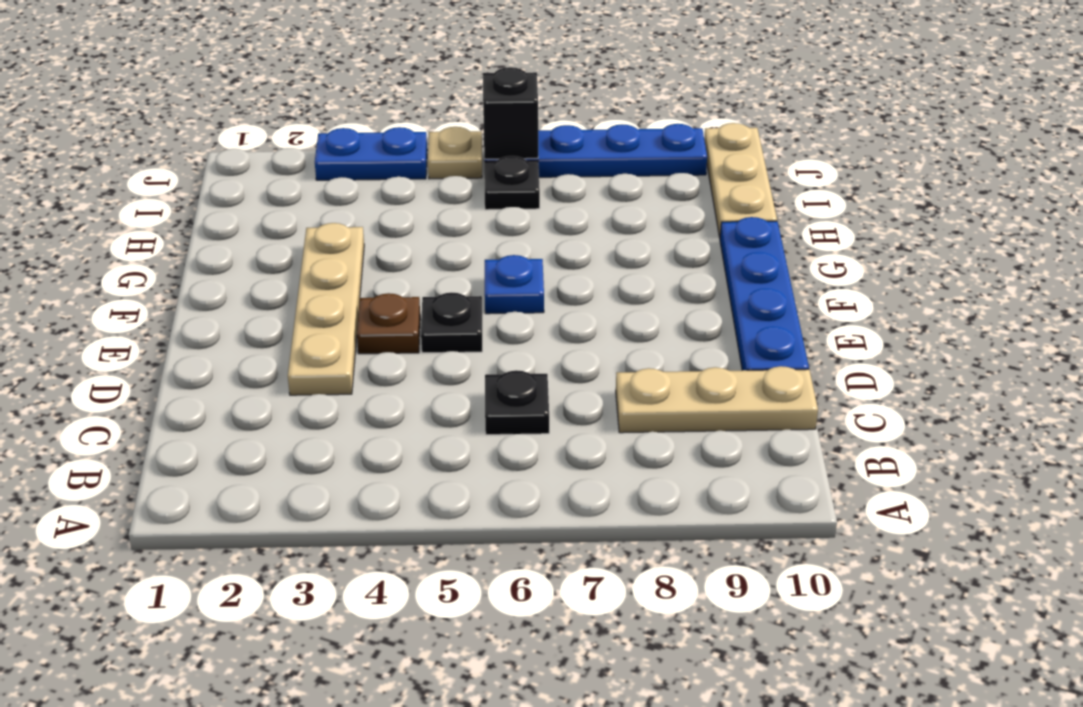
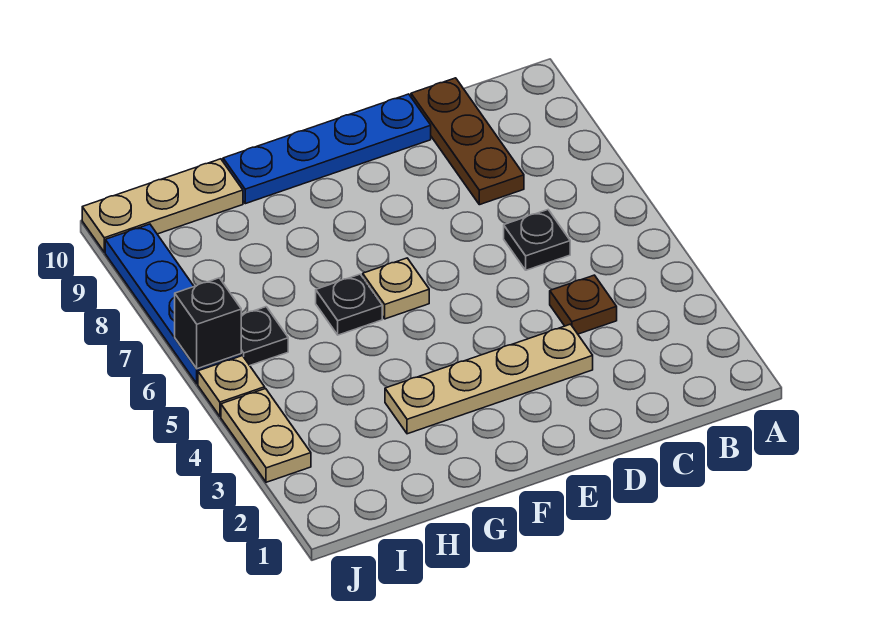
tan 1x3 plate [616,366,818,433] -> brown 1x3 plate [411,78,524,205]
brown 1x1 plate [357,293,420,354] -> brown 1x1 plate moved to [550,275,617,334]
black 1x1 plate [421,292,482,353] -> black 1x1 plate moved to [316,274,382,335]
blue 1x1 plate [485,255,544,314] -> tan 1x1 plate [363,258,429,319]
blue 1x2 plate [315,127,427,180] -> tan 1x2 plate [221,389,311,482]

